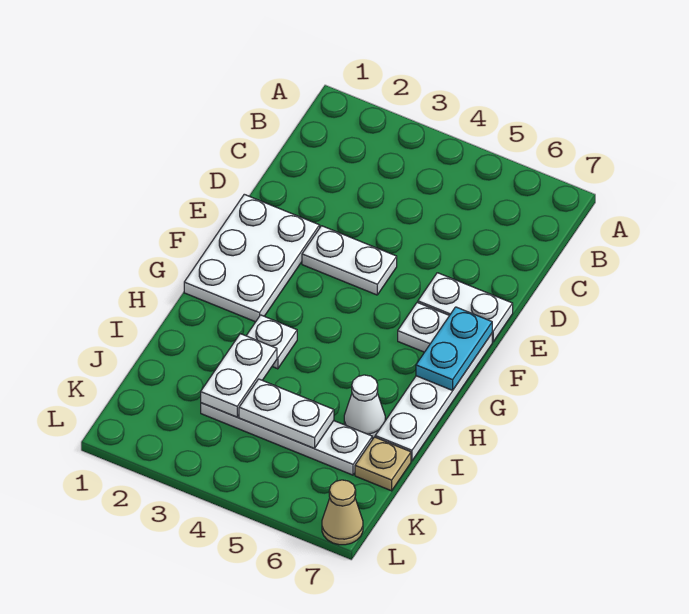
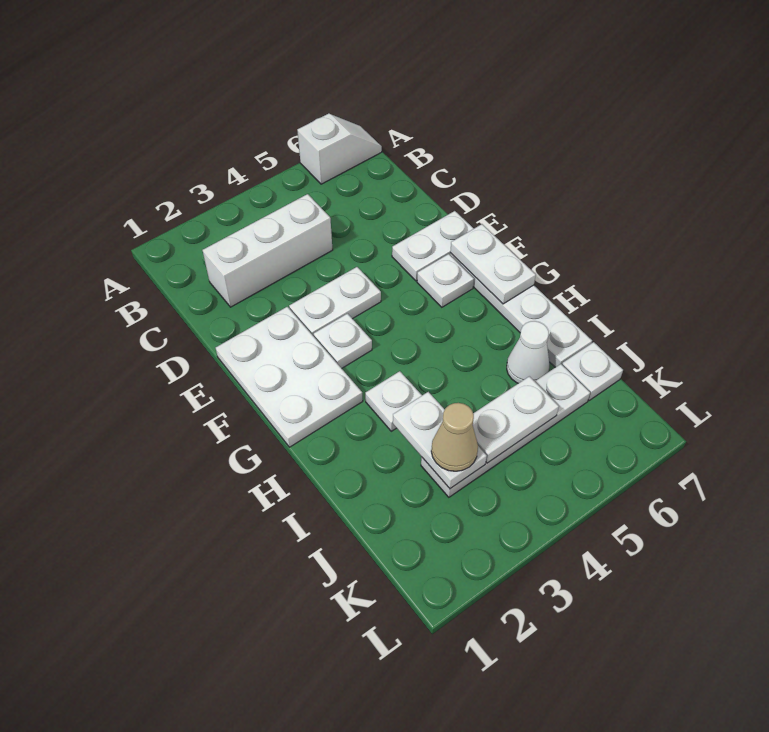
none -> white 1x2 slope [297,114,382,184]
none -> white 1x3 brick [202,194,333,307]
none -> white 1x1 plate [314,314,372,368]
cyan 1x2 plate [416,307,492,390] -> white 1x2 plate [450,224,536,304]
tan 1x1 plate [355,437,411,491] -> white 1x1 plate [562,342,623,400]
tan 1x1 cone [322,480,363,545] -> tan 1x1 cone moved to [431,403,478,471]

